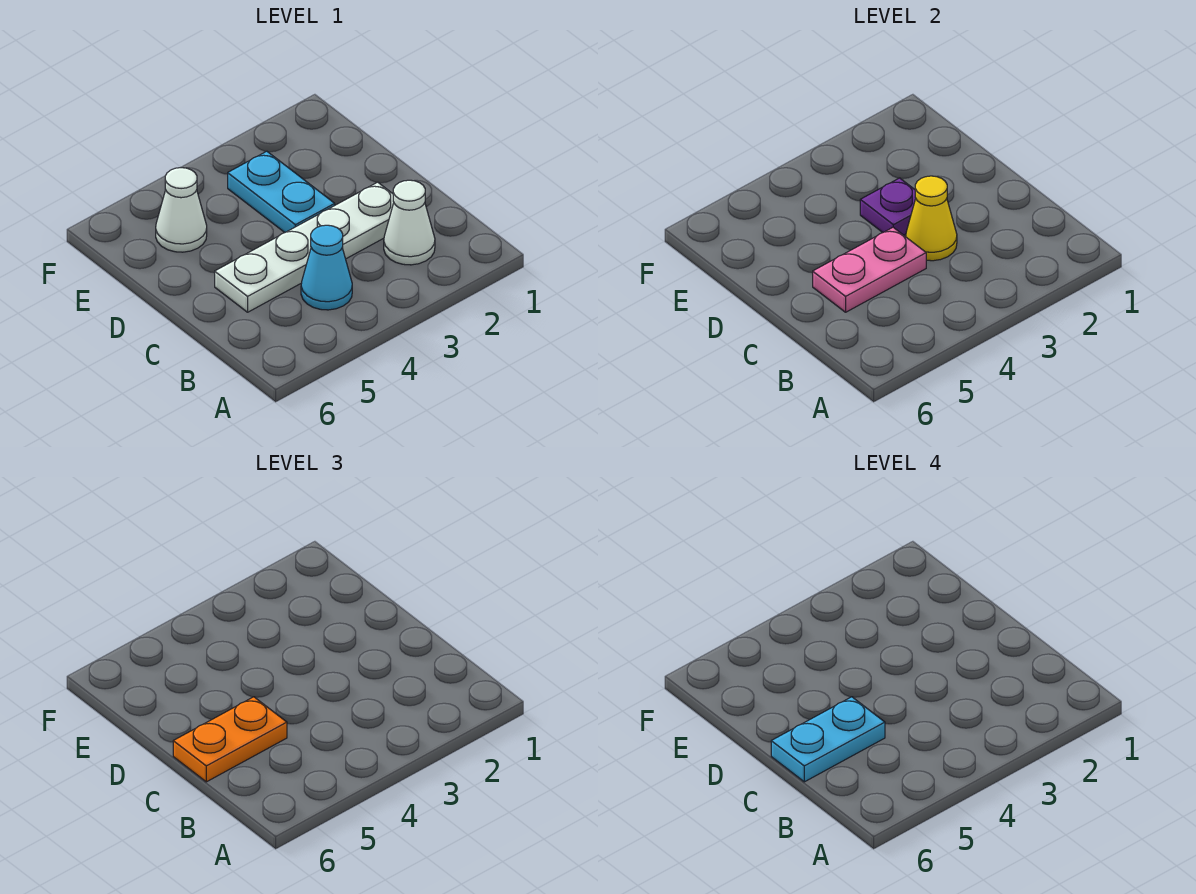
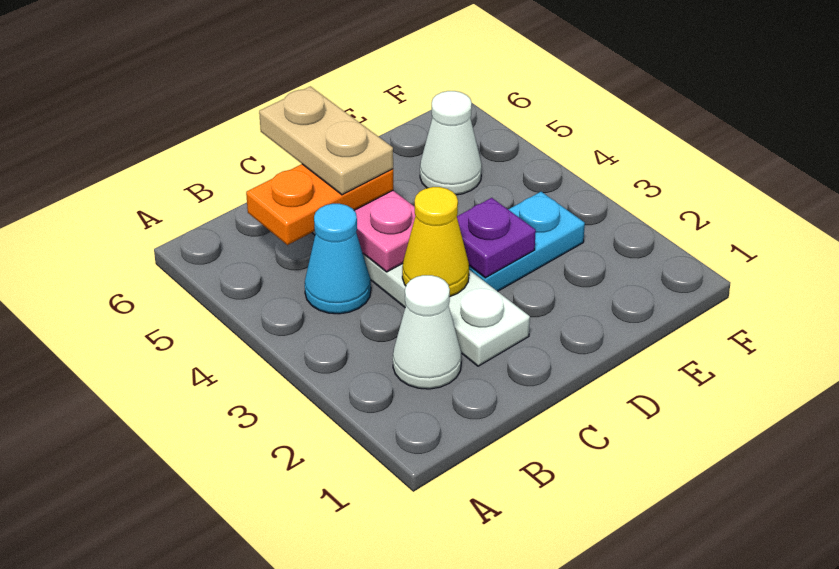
orange 1x2 plate [173,697,287,782] -> orange 1x2 plate turned to [246,164,393,245]
cyan 1x2 plate [771,697,885,782] -> tan 1x2 plate [259,86,393,195]

